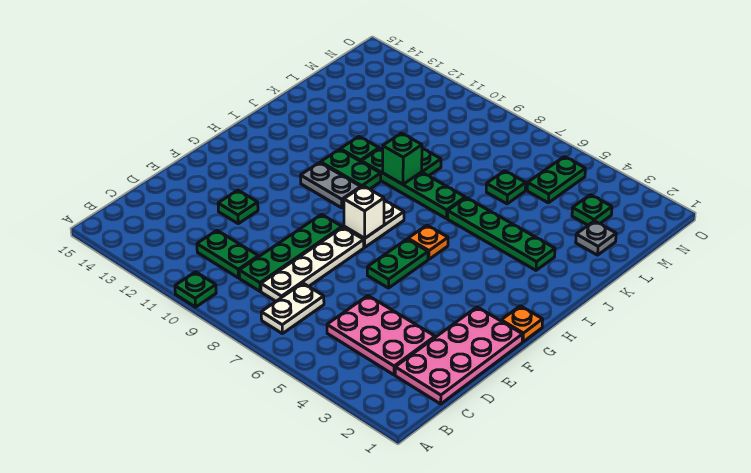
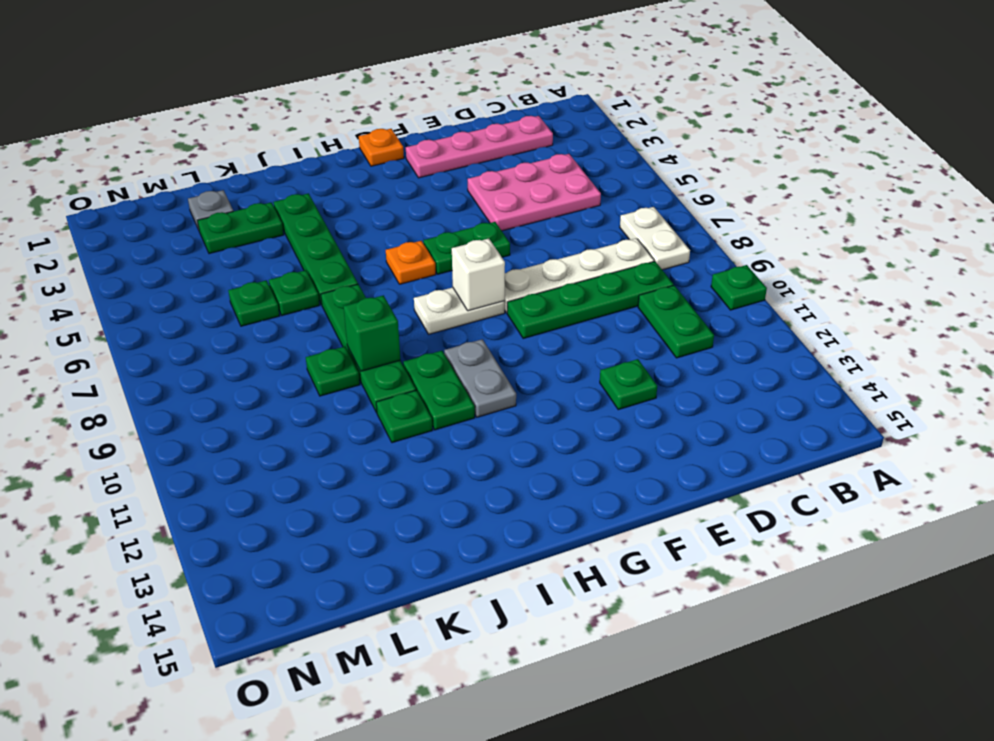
white 1x2 plate [261,283,324,334] -> white 1x2 plate turned to [620,207,690,270]
pink 2x4 plate [395,307,523,404] -> pink 1x4 plate [406,116,553,178]
pink 2x3 plate [327,296,435,375] -> pink 2x3 plate turned to [468,154,601,231]
green 1x1 plate [572,195,612,225] -> green 1x1 plate moved to [269,270,319,315]
green 1x2 plate [527,157,585,203] -> green 1x2 plate moved to [197,203,284,254]

